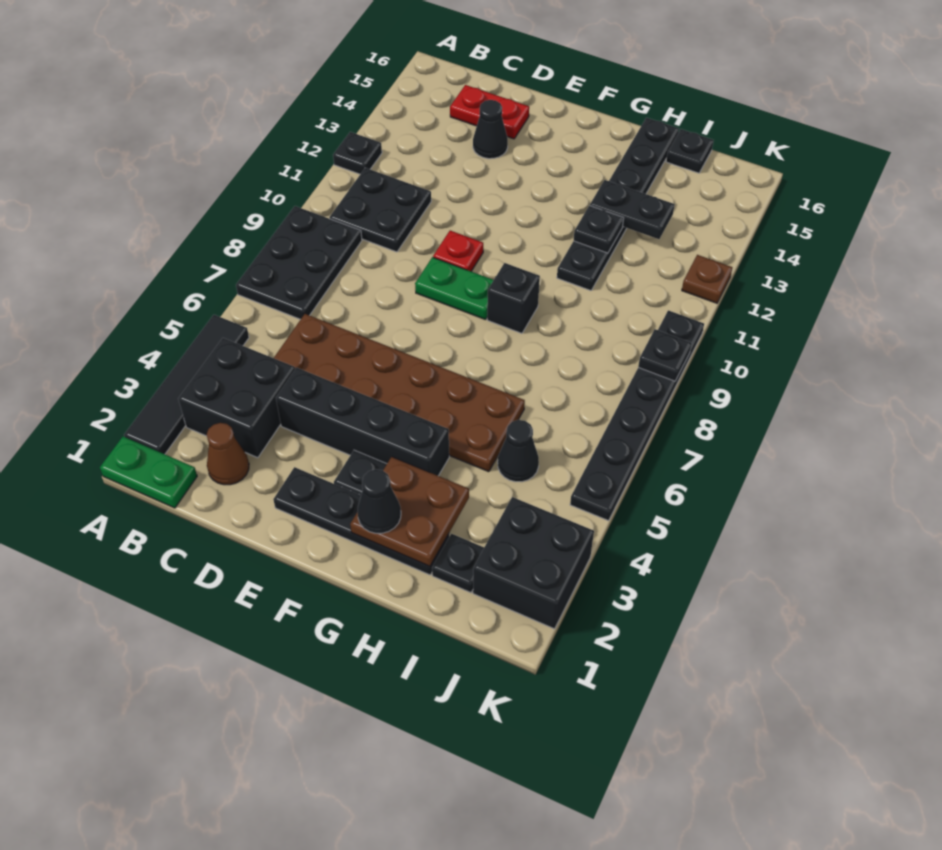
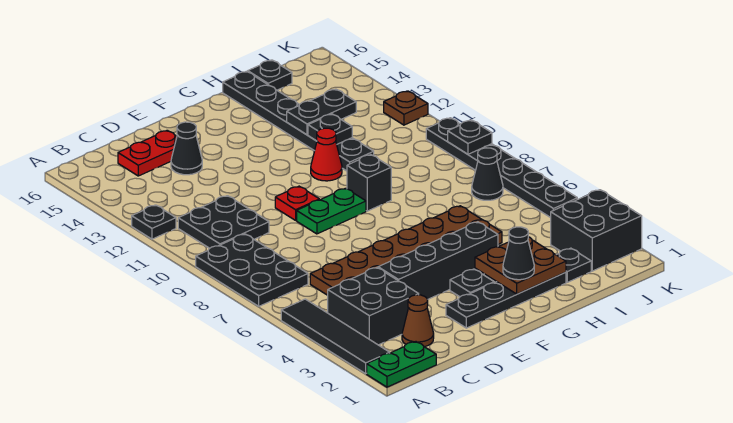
none -> red 1x1 cone [311,128,342,181]
black 1x1 cone [498,420,539,482] -> black 1x1 cone moved to [472,148,503,200]

